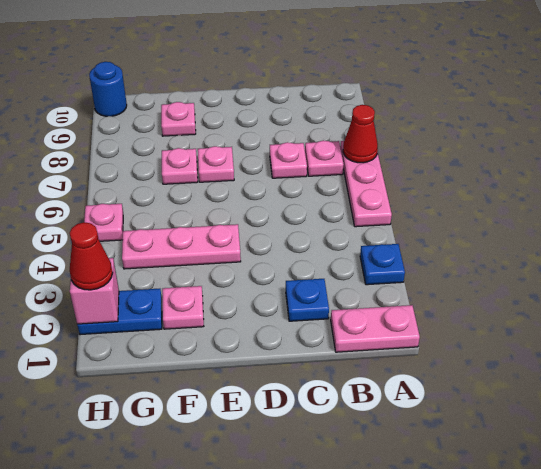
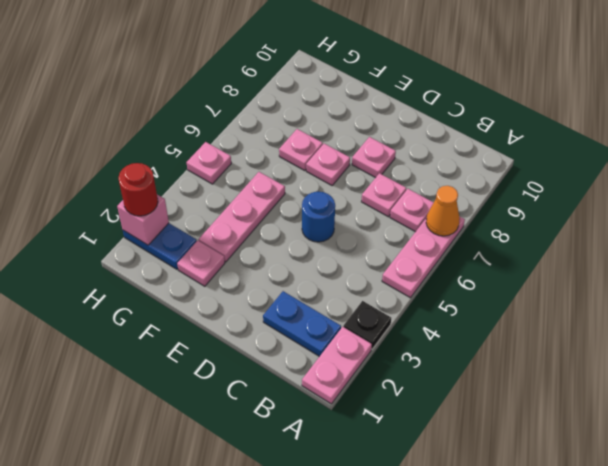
pink 1x2 plate [331,305,420,352] -> pink 1x2 plate turned to [302,327,372,404]
blue 1x1 plate [360,244,405,285] -> black 1x1 plate [344,301,391,349]
red 1x1 cone [343,105,378,163] -> orange 1x1 cone [426,186,460,236]
blue 1x1 plate [286,279,329,321] -> blue 1x2 plate [263,291,341,357]
pink 1x3 plate [122,224,241,269] -> pink 1x3 plate turned to [199,172,285,262]
pink 1x1 plate [161,102,196,136] -> pink 1x1 plate moved to [352,137,396,178]
red 1x1 cone [70,222,113,290] -> red 1x1 round brick [119,163,158,216]
blue 1x1 round brick [89,62,127,116] -> blue 1x1 round brick moved to [302,192,335,242]

